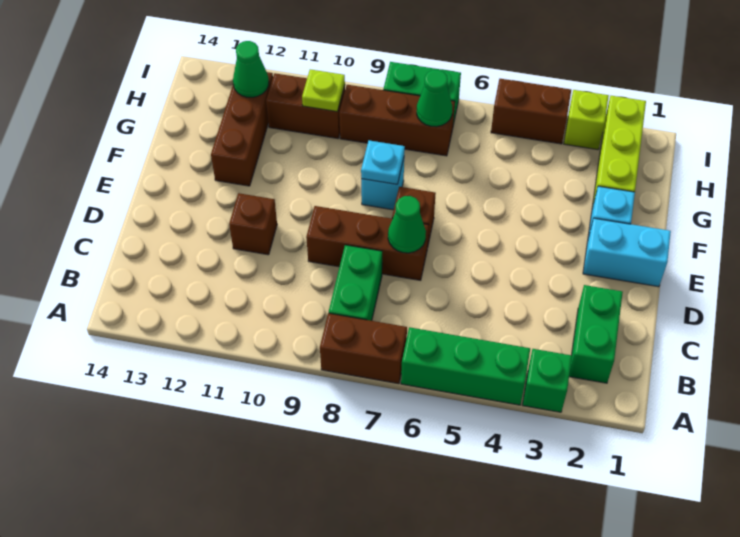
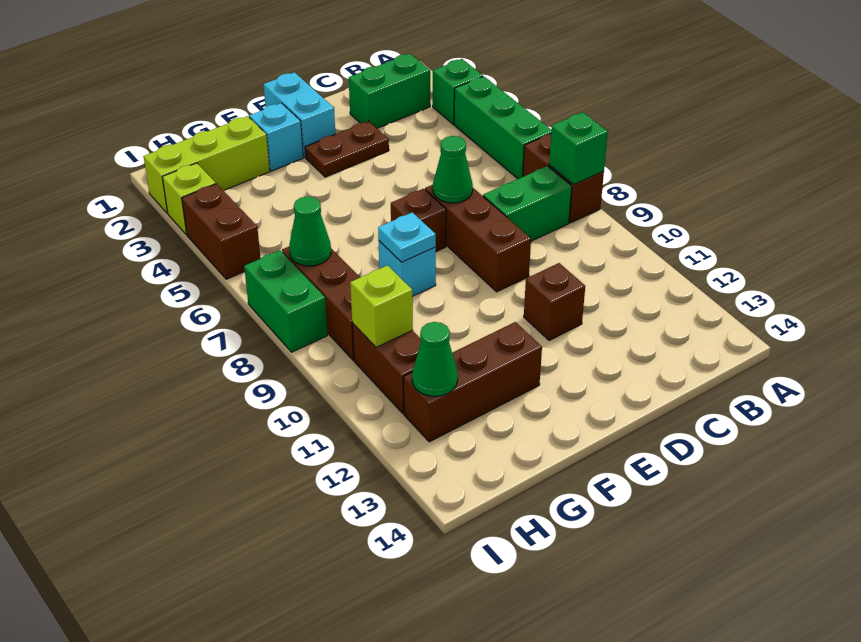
none -> green 1x1 brick [549,112,608,185]
none -> brown 1x2 plate [305,121,389,177]
lime 1x1 plate [302,69,345,112] -> lime 1x1 brick [350,265,413,347]

